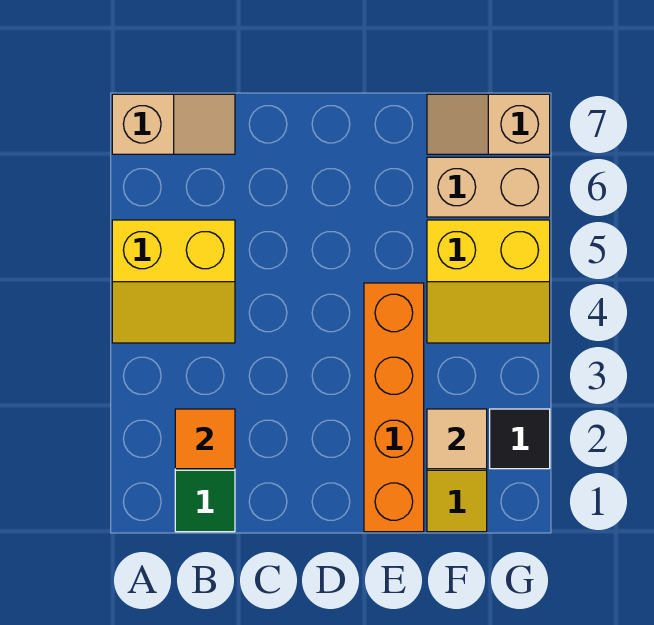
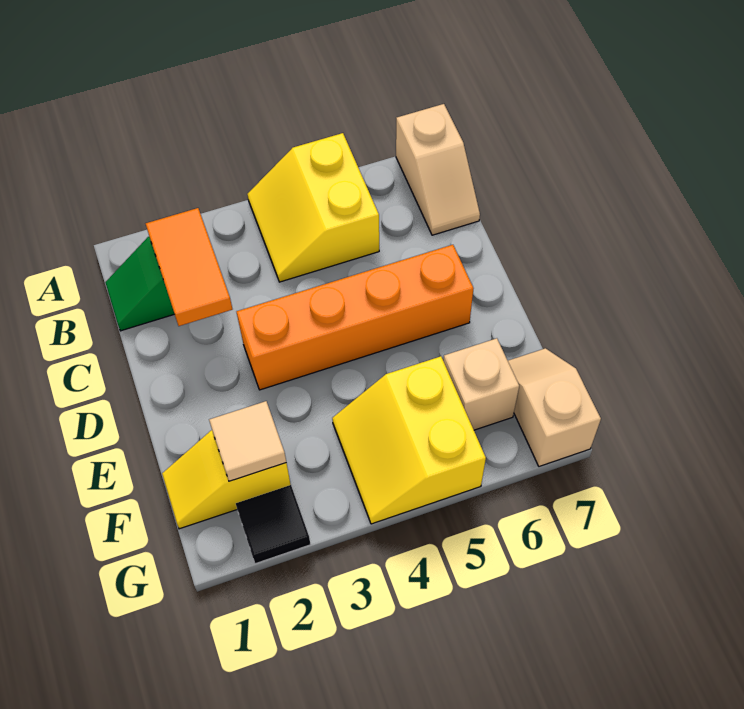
orange 1x1 tile [175,409,235,469] -> orange 1x2 tile [146,208,232,326]
orange 1x4 brick [364,283,424,532] -> orange 1x4 brick moved to [237,245,474,390]
tan 1x2 brick [427,157,550,217] -> tan 1x1 brick [444,338,519,430]

